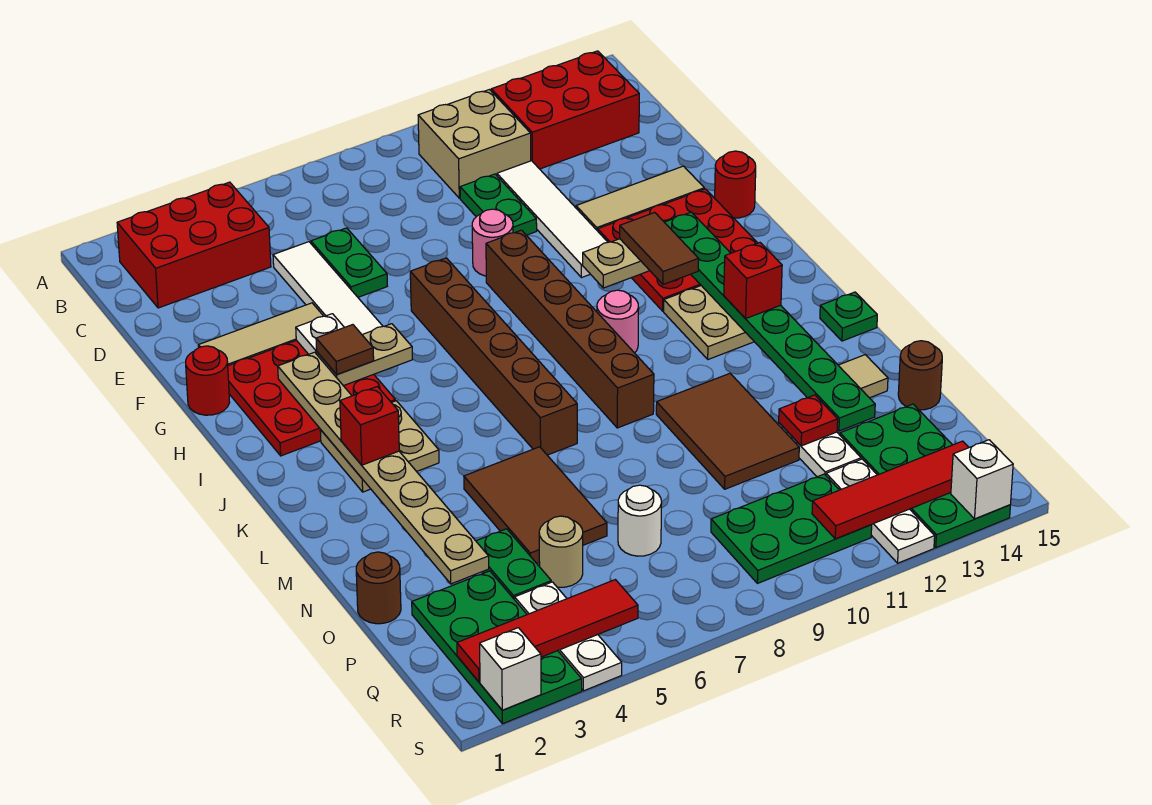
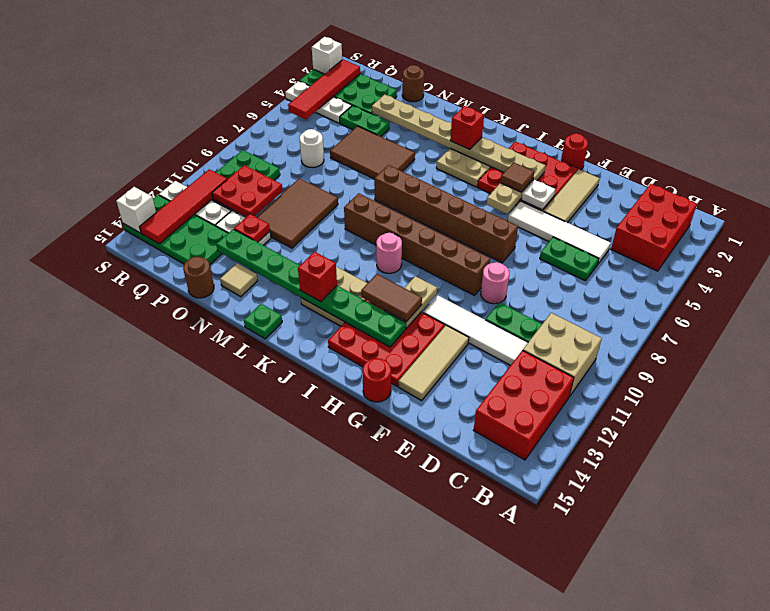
brown 2x3 tile [656,373,799,489] -> brown 2x3 tile turned to [256,178,338,248]
tan 1x1 round brick [539,516,583,587] -> none
none -> red 2x2 plate [212,165,283,217]

